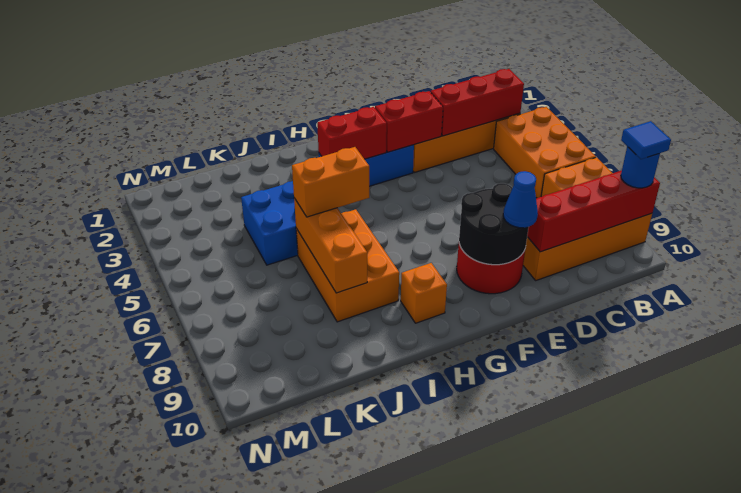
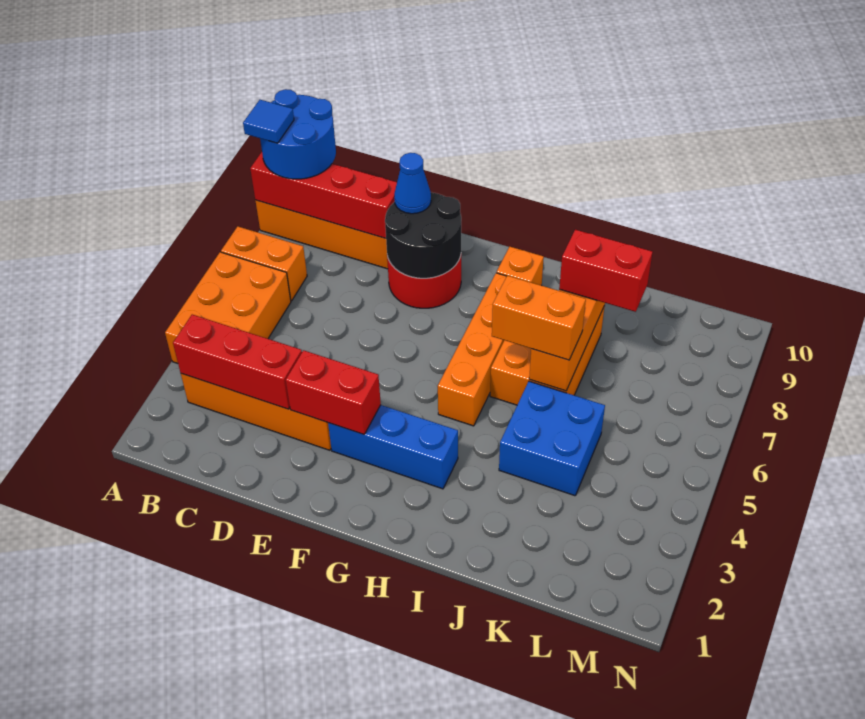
blue 1x1 round brick [621,147,660,188] -> blue 2x2 round brick [260,89,336,179]
red 1x2 brick [317,107,387,159] -> red 1x2 brick moved to [559,230,652,312]
none -> orange 1x4 brick [438,273,507,426]

